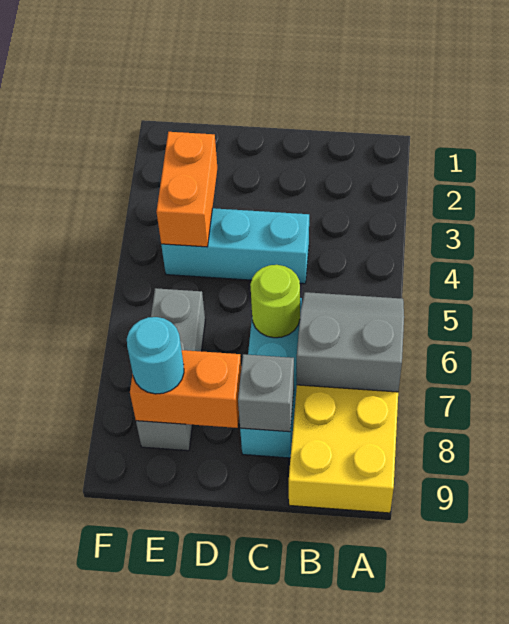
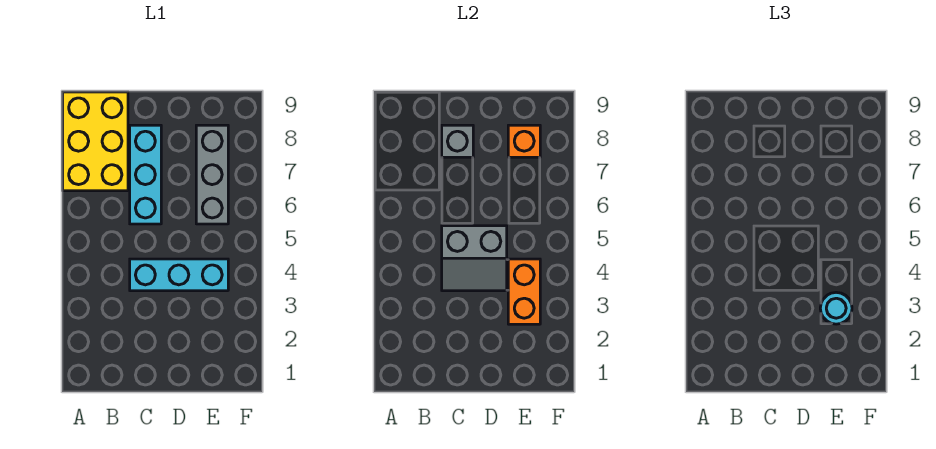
grey 2x2 slope [297,292,404,392] -> grey 2x2 slope moved to [442,226,507,291]
lime 1x1 round brick [250,265,300,338] -> none
orange 1x2 brick [130,350,241,428] -> orange 1x1 brick [508,125,540,157]
cyan 1x1 round brick [127,317,184,394] -> cyan 1x1 round brick moved to [820,292,852,324]

